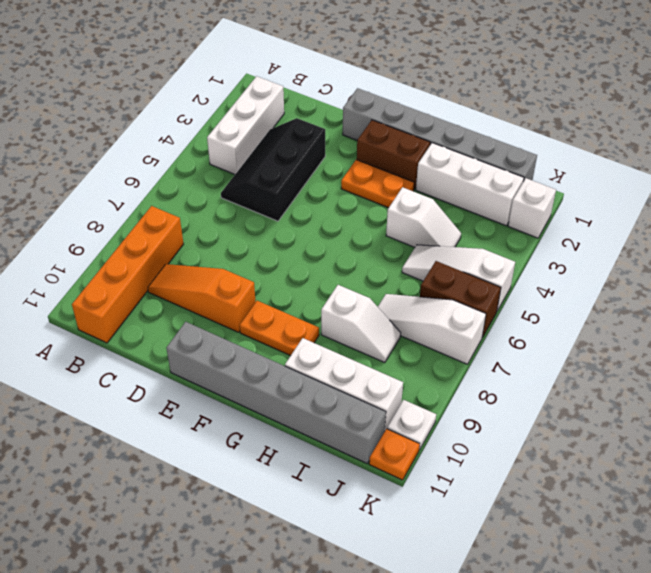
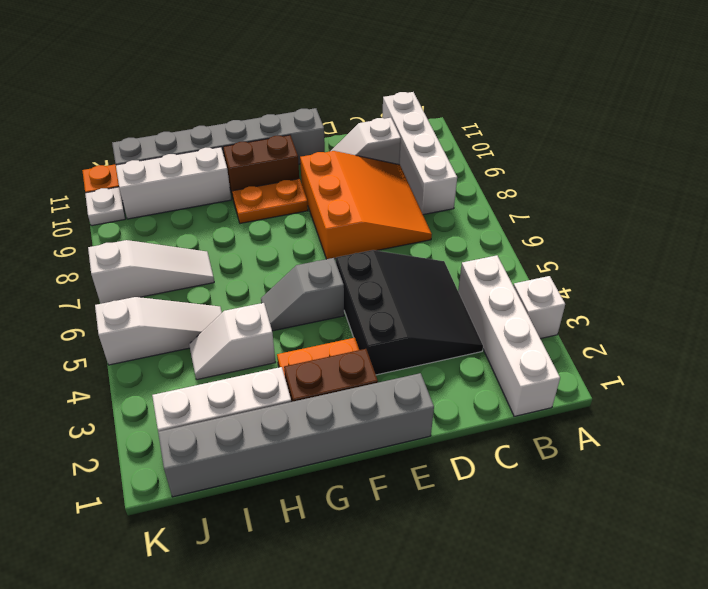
white 1x3 brick [207,76,284,174] -> white 1x4 brick [458,255,560,416]
orange 1x4 brick [72,206,183,343] -> white 1x4 brick [382,92,457,215]
black 2x3 slope [221,118,325,221] -> black 3x3 slope [336,250,483,375]
orange 1x3 slope [148,264,256,332] -> orange 3x3 slope [300,151,432,259]
none -> grey 1x2 slope [261,258,344,331]
white 1x2 slope [321,285,401,363] -> white 1x2 slope moved to [331,118,401,164]
brown 1x2 brick [420,261,501,338] -> brown 1x2 brick moved to [223,135,299,197]
white 1x1 brick [508,178,556,238] -> white 1x1 brick moved to [513,276,565,339]

